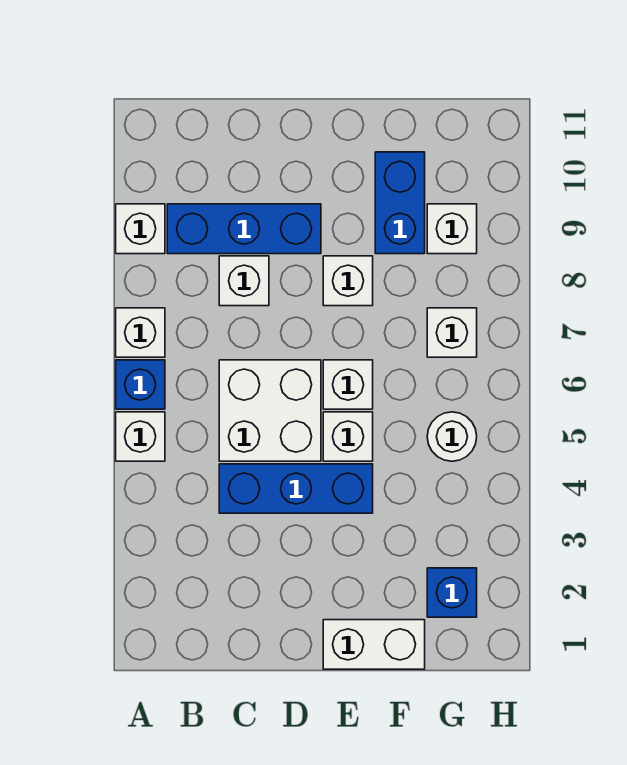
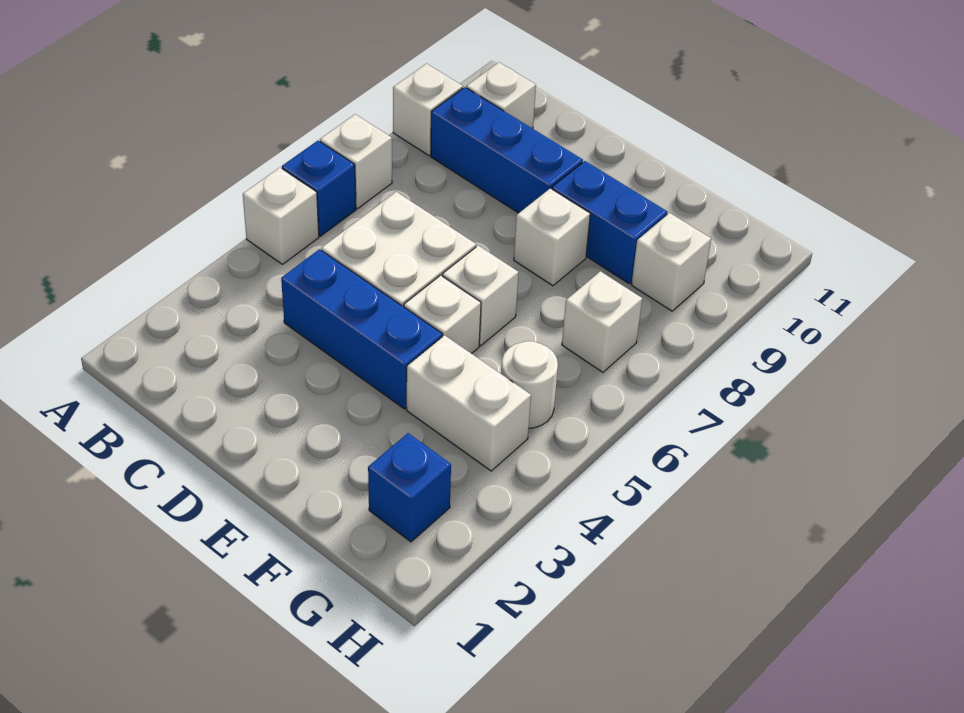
white 1x1 brick [219,256,269,306] -> white 1x1 brick moved to [466,62,536,129]
white 1x2 brick [323,620,425,669] -> white 1x2 brick moved to [407,335,531,471]
blue 1x2 brick [375,152,425,254] -> blue 1x2 brick turned to [552,161,667,284]

